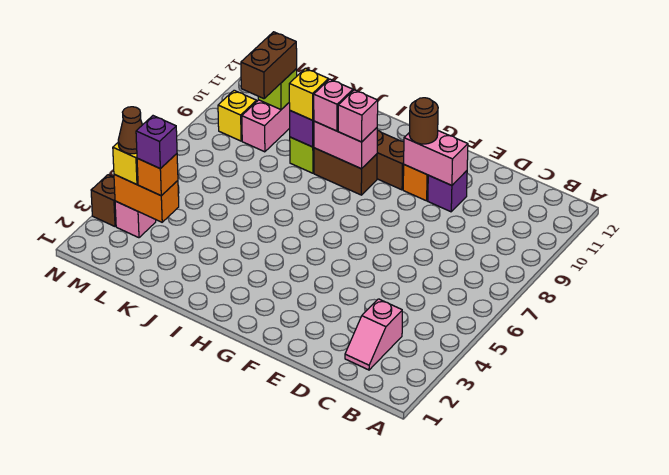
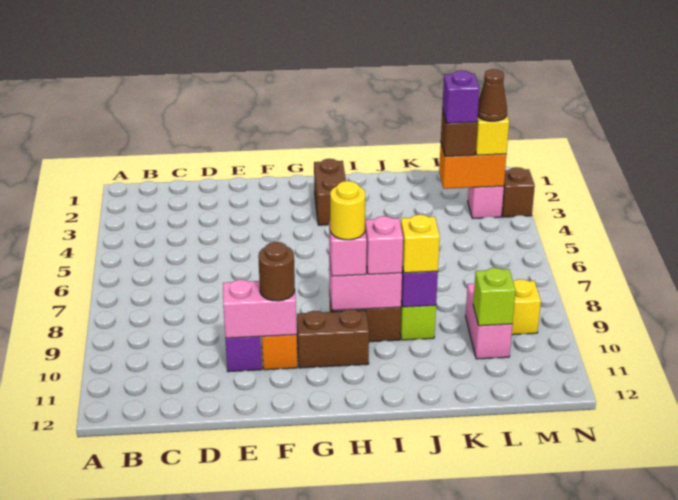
pink 1x2 slope [345,299,402,370] -> none
none -> yellow 1x1 round brick [330,181,365,240]
orange 1x1 brick [137,154,178,196] -> brown 1x1 brick [441,109,477,157]
brown 1x2 brick [241,32,297,99] -> brown 1x2 brick moved to [314,159,346,225]

